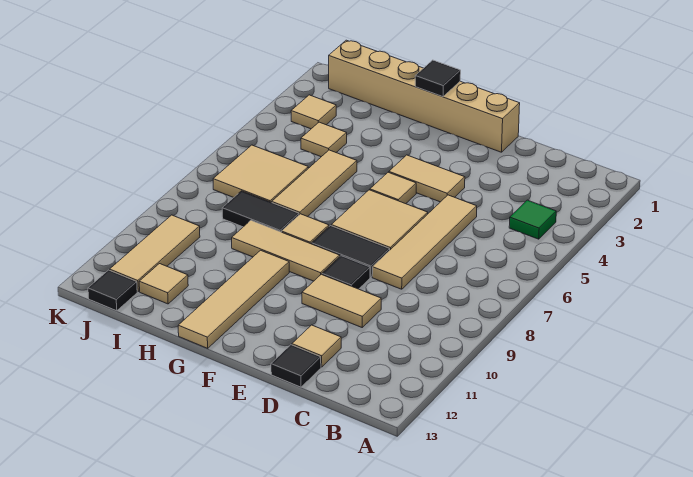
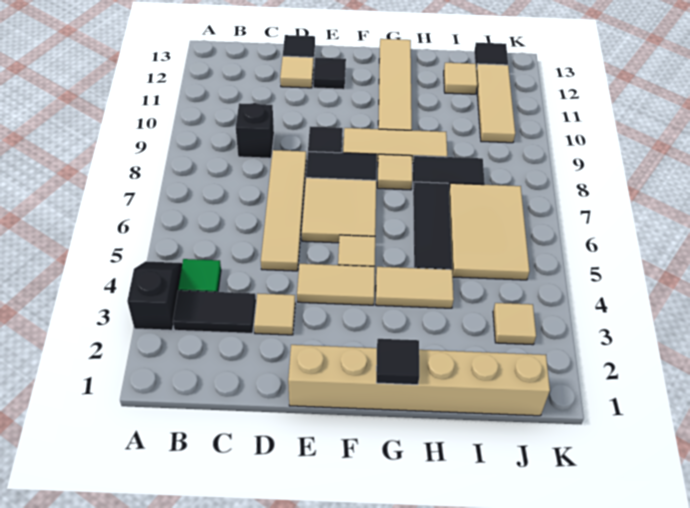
none -> black 1x2 slope [127,261,182,330]
none -> black 1x2 tile [173,290,256,333]
none -> black 1x1 brick [236,103,274,158]
tan 1x2 tile [302,274,381,327] -> tan 1x2 tile moved to [376,267,454,308]
none -> black 1x1 tile [313,57,346,89]
tan 1x3 tile [272,150,357,217] -> black 1x3 tile [413,182,452,270]
tan 1x1 tile [301,122,347,157] -> tan 1x1 tile moved to [254,294,295,335]
tan 2x2 tile [213,145,308,202] -> tan 2x3 tile [449,183,530,280]

